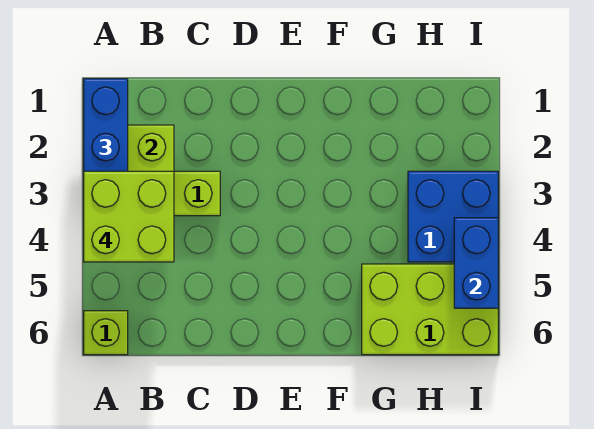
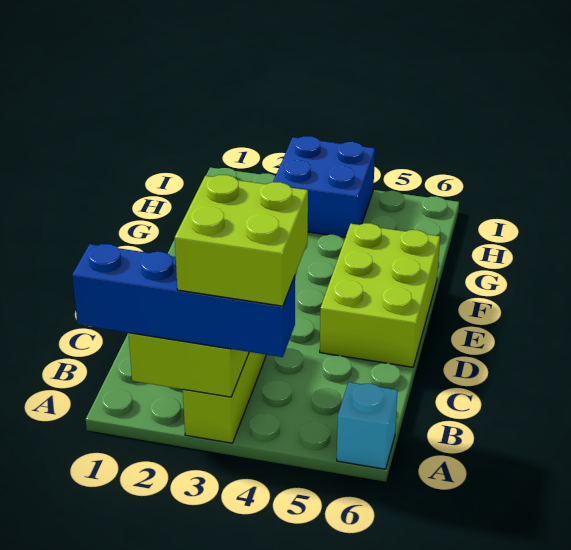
lime 1x1 brick [84,311,128,355] -> cyan 1x1 brick [337,382,398,469]
lime 2x3 brick [362,264,498,355] -> lime 2x3 brick moved to [320,223,440,367]
blue 1x2 brick [454,218,498,308] -> none

